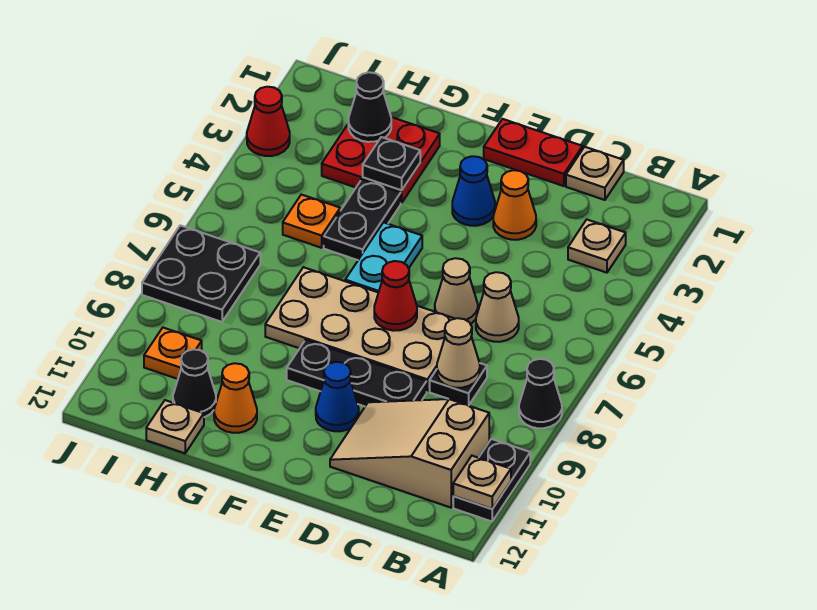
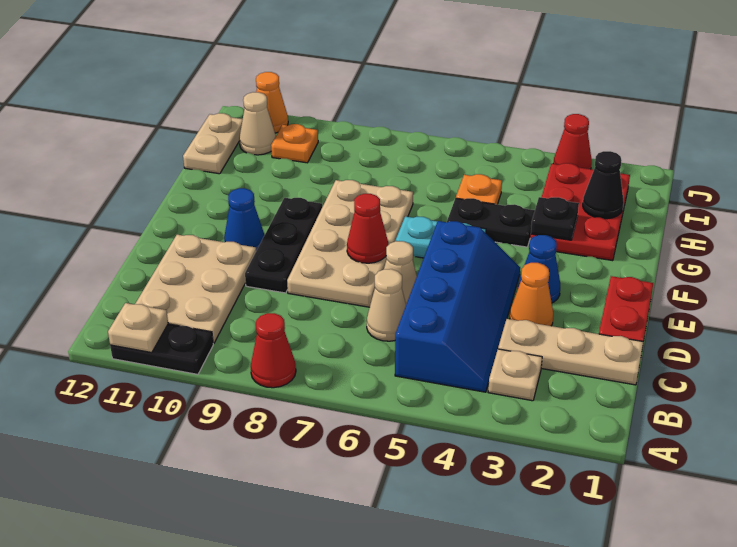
black 1x1 cone [519,359,562,428] -> red 1x1 cone [251,313,296,388]
none -> blue 2x4 slope [395,221,520,392]
tan 2x3 slope [330,399,489,508] -> tan 2x3 plate [135,235,256,344]
tan 1x1 plate [566,147,624,200] -> tan 1x3 plate [498,319,643,385]
black 1x1 plate [430,363,487,406] -> none
tan 1x1 cone [437,318,480,388] -> tan 1x1 cone moved to [239,92,276,155]
red 2x2 plate [322,117,440,203] -> red 2x3 plate [530,163,630,261]
orange 1x1 cone [214,363,257,433] -> orange 1x1 cone moved to [256,72,288,133]
black 1x1 cone [173,349,216,417] -> none
tan 1x1 plate [146,400,204,453] -> tan 1x2 plate [183,113,243,174]
black 2x2 plate [142,225,260,322] -> none

